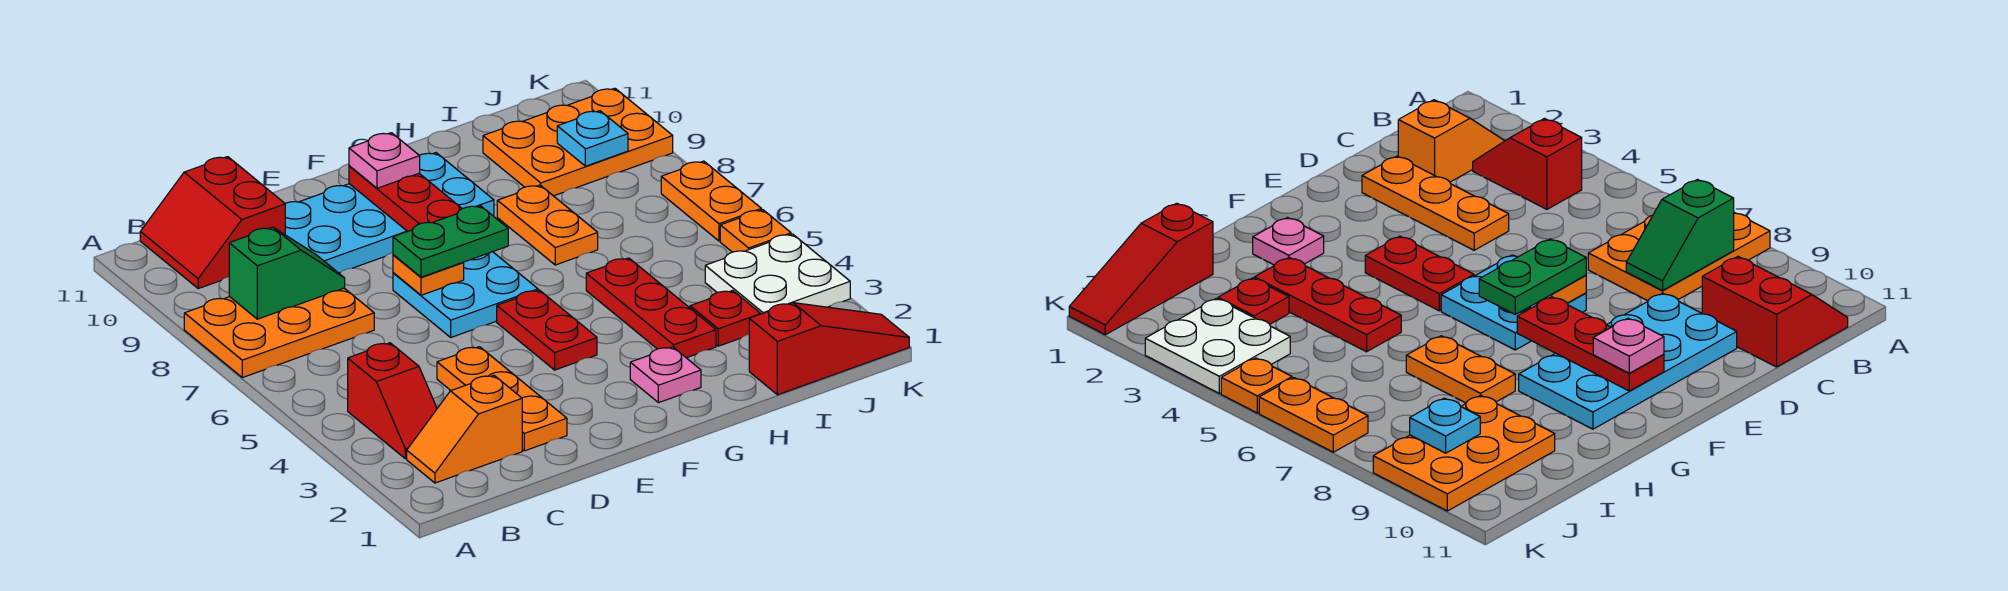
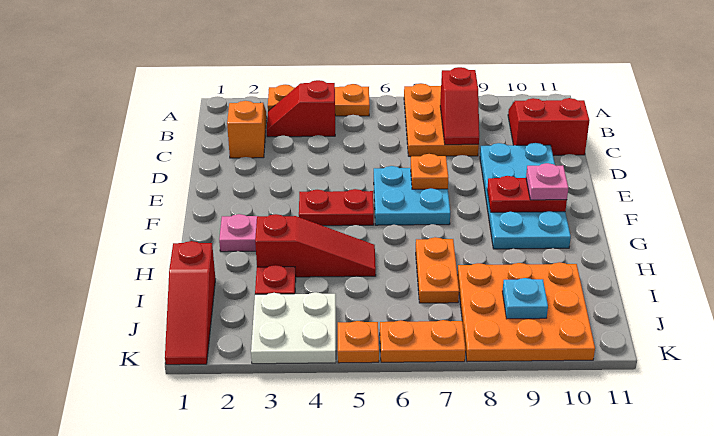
green 1x2 slope [229,227,345,319] -> red 1x2 slope [440,67,479,145]
orange 1x3 plate [437,347,567,451] -> orange 1x3 plate moved to [268,84,370,116]
green 1x2 plate [393,206,508,277] -> none
red 1x3 plate [349,166,462,231] -> red 1x2 plate [487,176,567,212]
red 1x3 plate [586,258,716,358] -> red 1x3 slope [255,214,376,277]
orange 1x2 plate [497,185,598,265] -> orange 1x2 plate turned to [416,237,459,303]
orange 2x3 plate [483,88,673,196] -> orange 3x3 plate [457,262,595,362]

